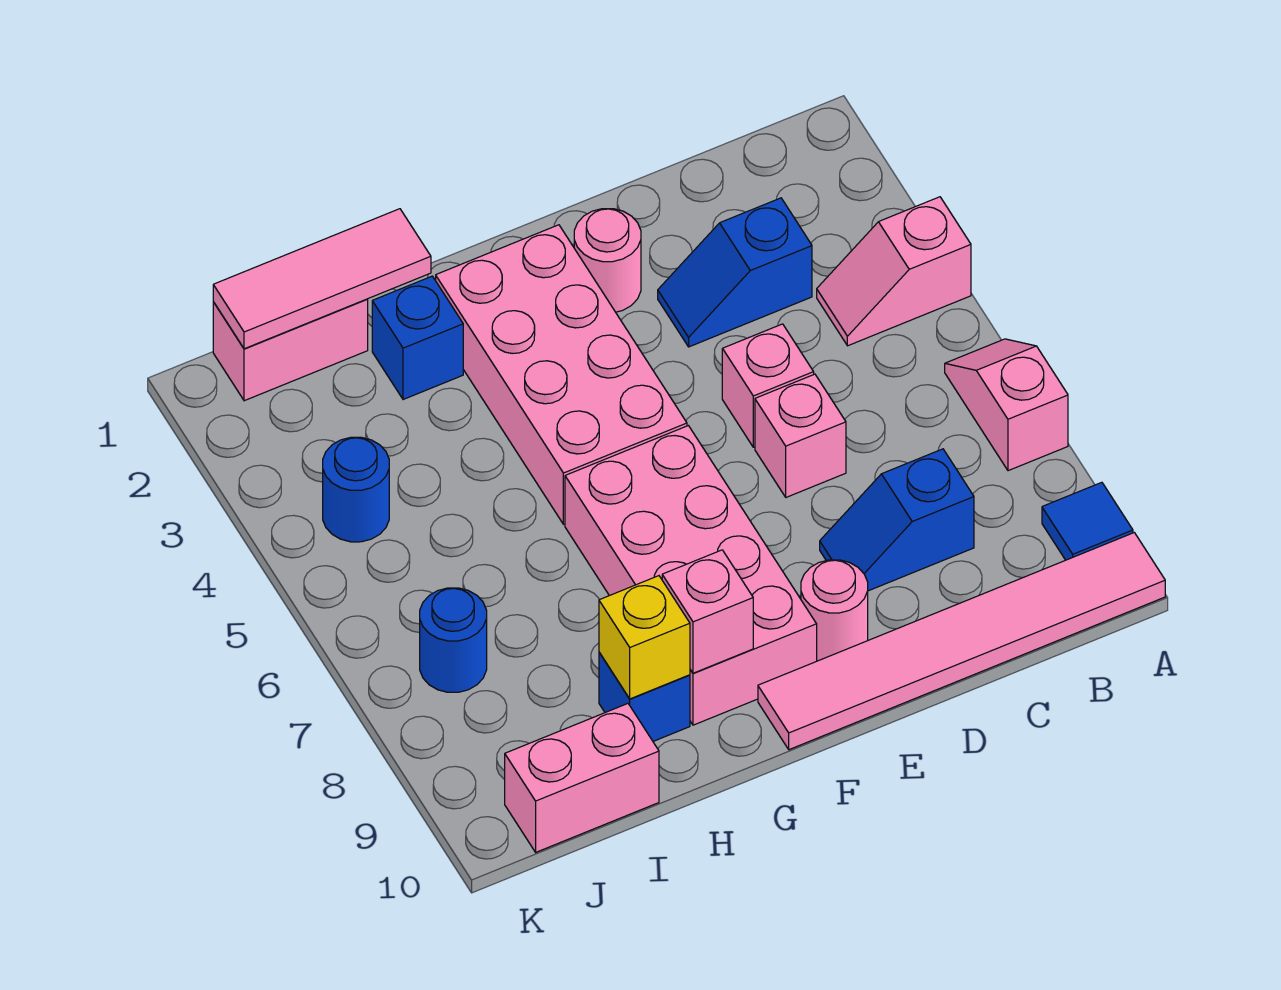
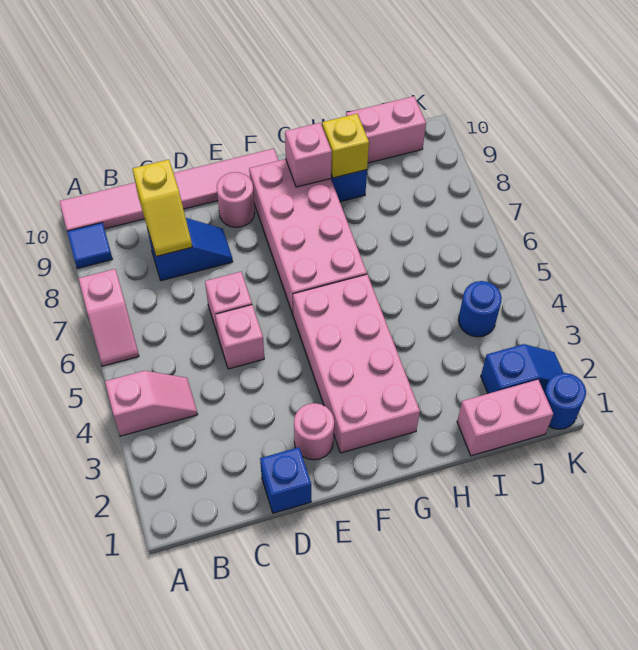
blue 1x2 slope [658,198,812,347] -> blue 1x2 slope moved to [481,344,564,394]
none -> yellow 1x2 slope [133,160,192,256]
pink 1x3 tile [213,209,431,349] -> none
blue 1x1 brick [372,276,463,400] -> blue 1x1 brick moved to [260,447,311,513]
blue 1x1 round brick [420,588,487,692] -> blue 1x1 round brick moved to [544,373,586,429]

